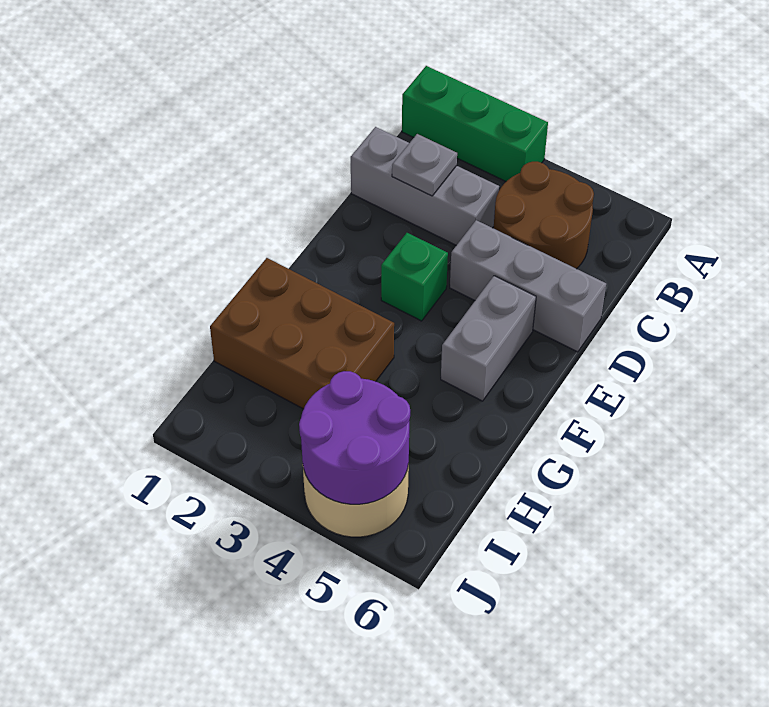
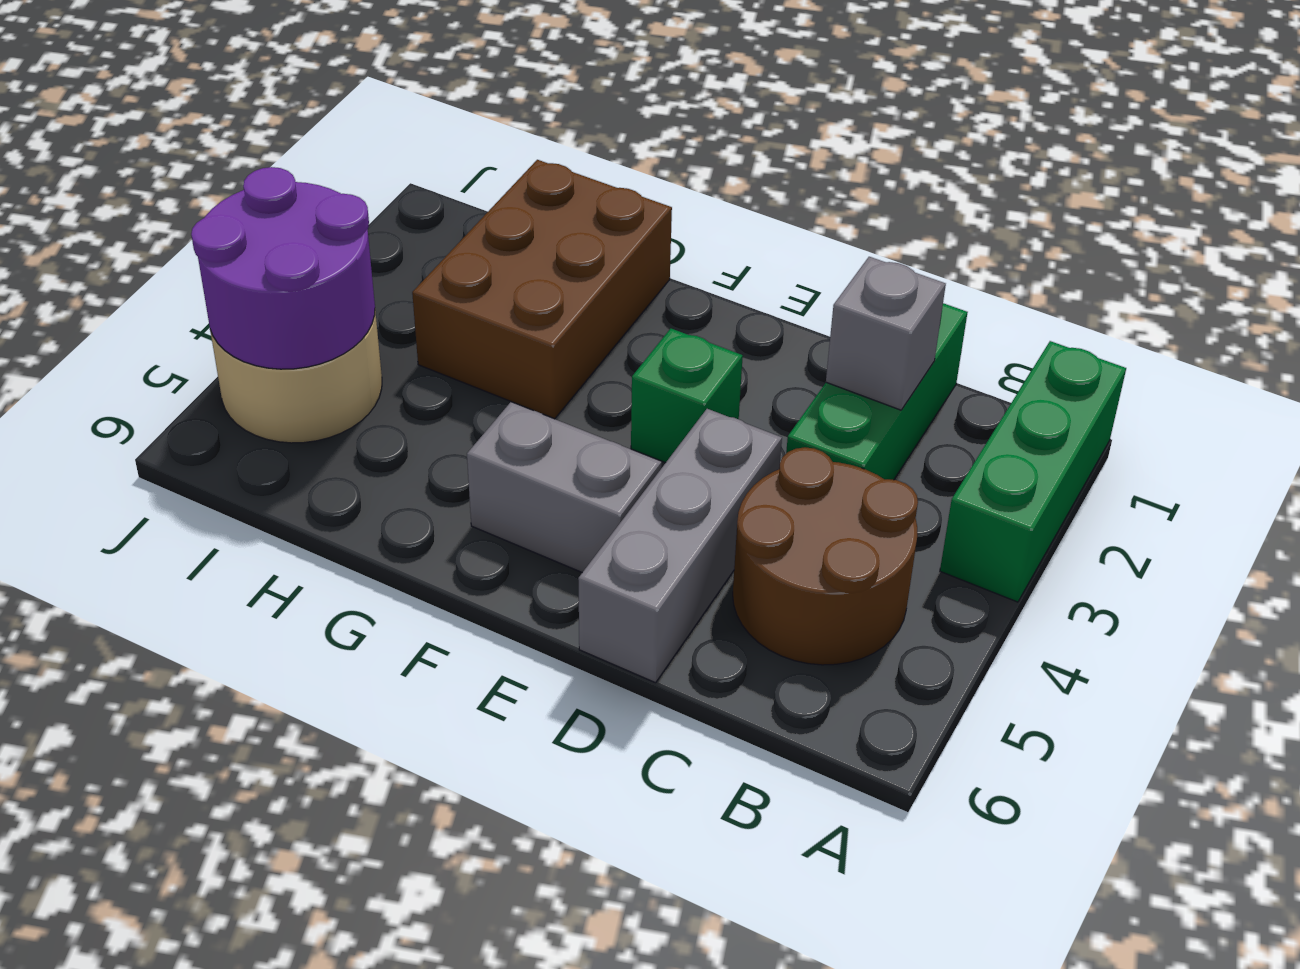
grey 1x3 brick [351,127,499,245] -> green 1x3 brick [786,303,968,480]
grey 1x1 plate [392,134,457,196] -> grey 1x1 brick [826,257,946,410]

